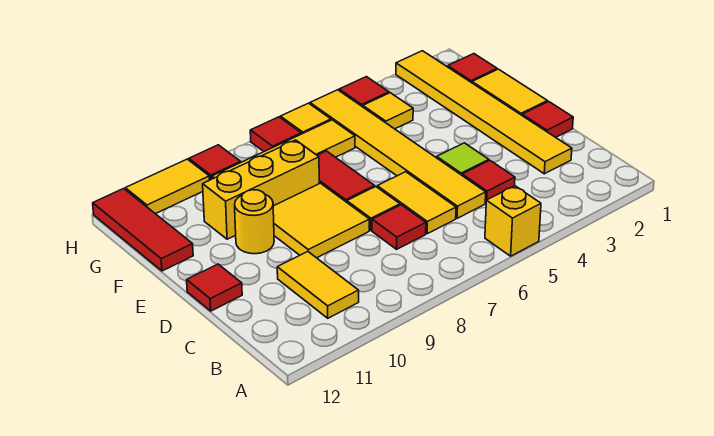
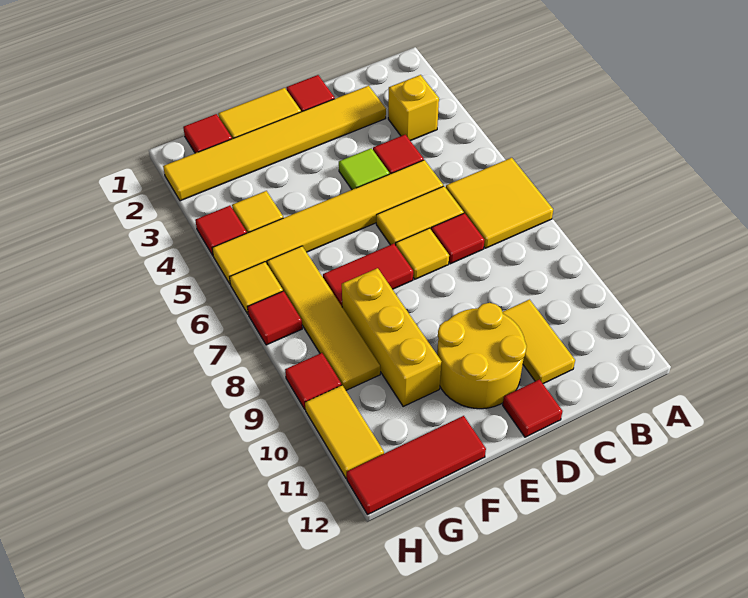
yellow 1x1 brick [485,186,541,256] -> yellow 1x1 brick moved to [388,75,439,141]
yellow 1x2 tile [277,252,359,318] -> yellow 1x2 tile turned to [503,300,575,384]
yellow 2x2 tile [273,183,369,258] -> yellow 2x2 tile moved to [446,158,553,248]
yellow 1x1 round brick [235,190,274,254] -> yellow 2x2 round brick [437,303,527,409]

